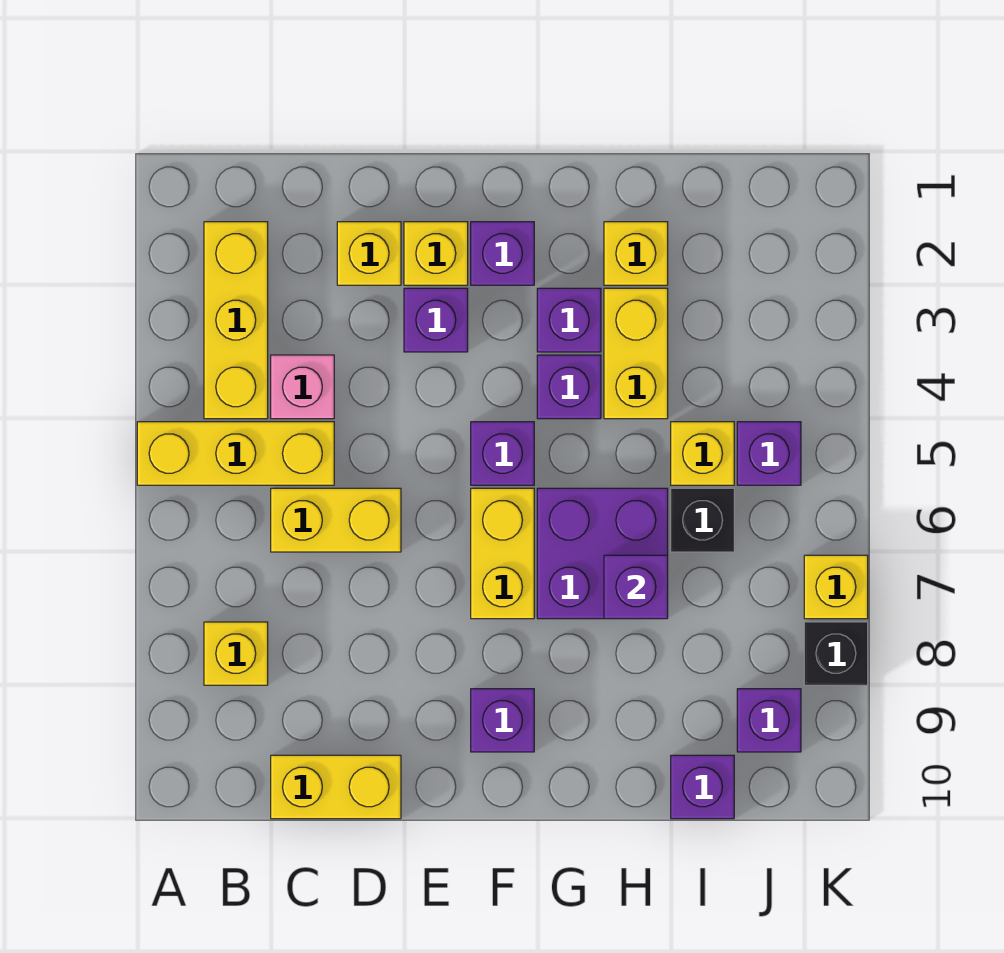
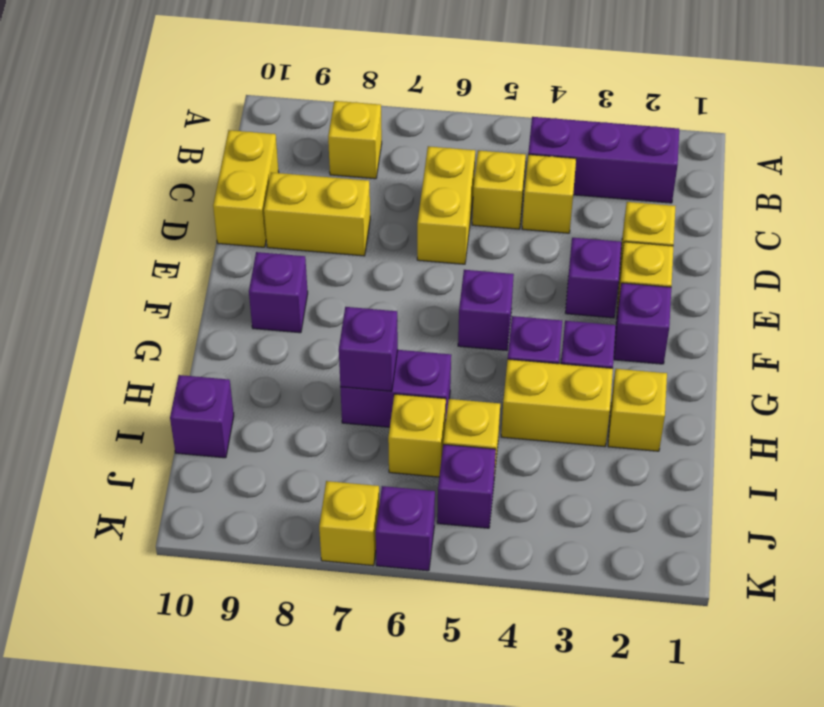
yellow 1x3 brick [137,422,334,485] -> yellow 1x1 brick [472,150,526,229]
yellow 1x3 brick [204,222,268,419] -> purple 1x3 brick [528,117,679,203]
pink 1x1 brick [271,355,334,419] -> yellow 1x1 brick [522,155,576,233]
yellow 1x2 brick [471,488,534,619] -> yellow 1x2 brick moved to [264,172,370,256]
purple 2x2 brick [537,488,668,619] -> purple 1x2 brick [340,350,451,427]
black 1x1 brick [671,488,734,552] -> yellow 1x1 brick [388,394,446,477]
purple 1x1 brick [737,689,801,752] -> purple 1x1 brick moved to [376,486,435,571]
black 1x1 brick [804,622,868,685] -> none

